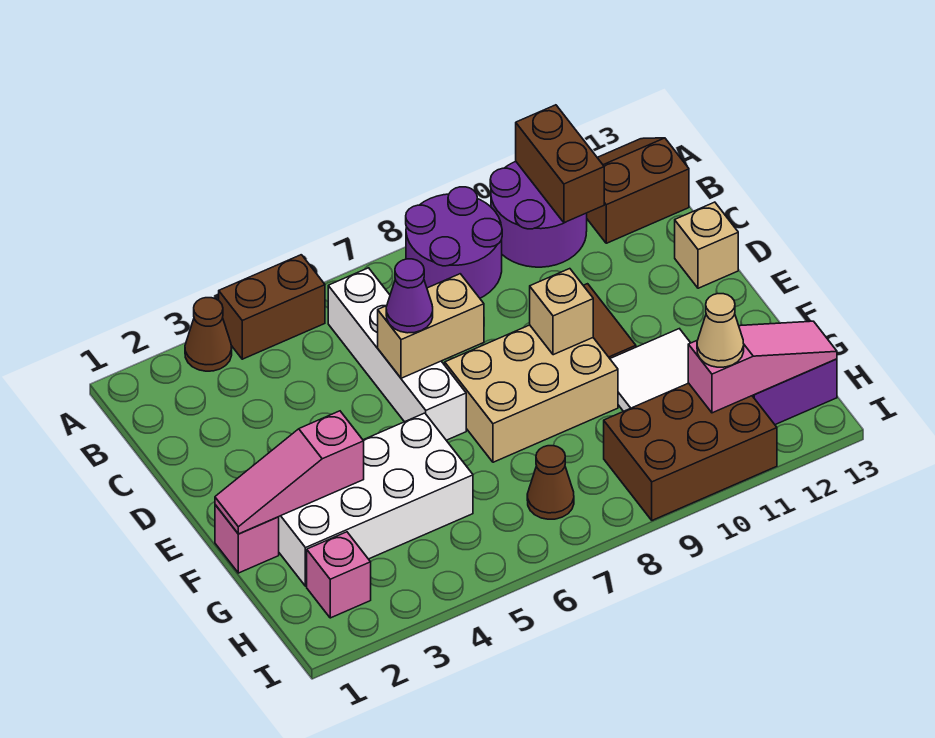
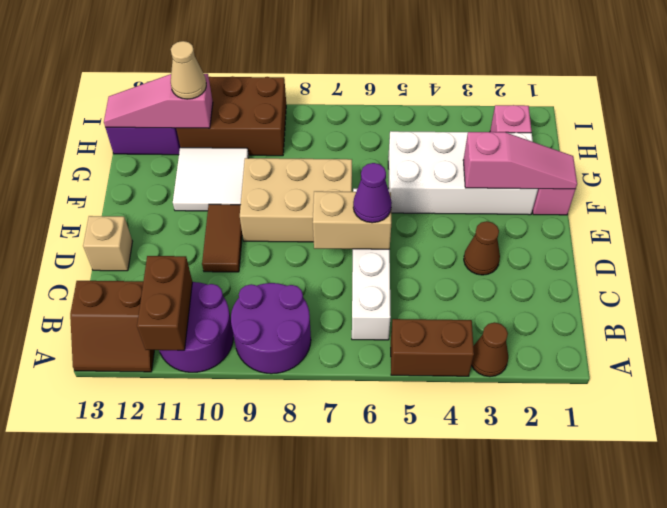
tan 1x1 brick [530,269,593,355] -> none
brown 1x1 cone [527,446,574,519] -> brown 1x1 cone moved to [464,221,500,275]

